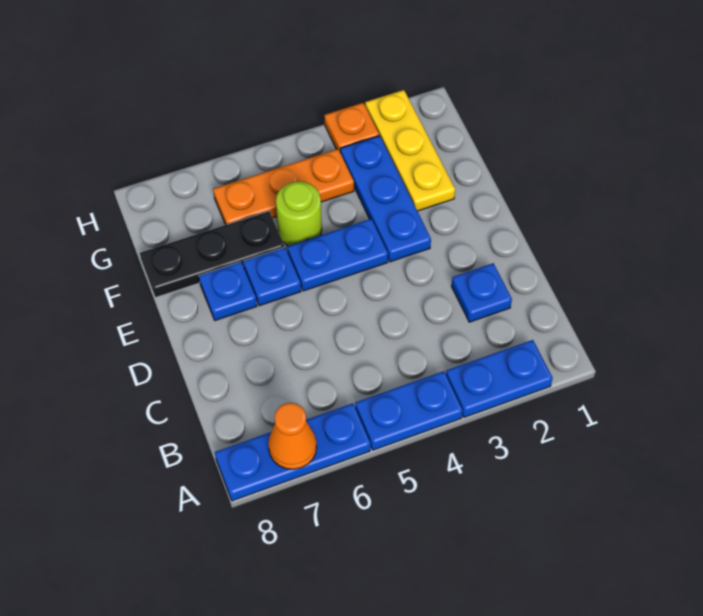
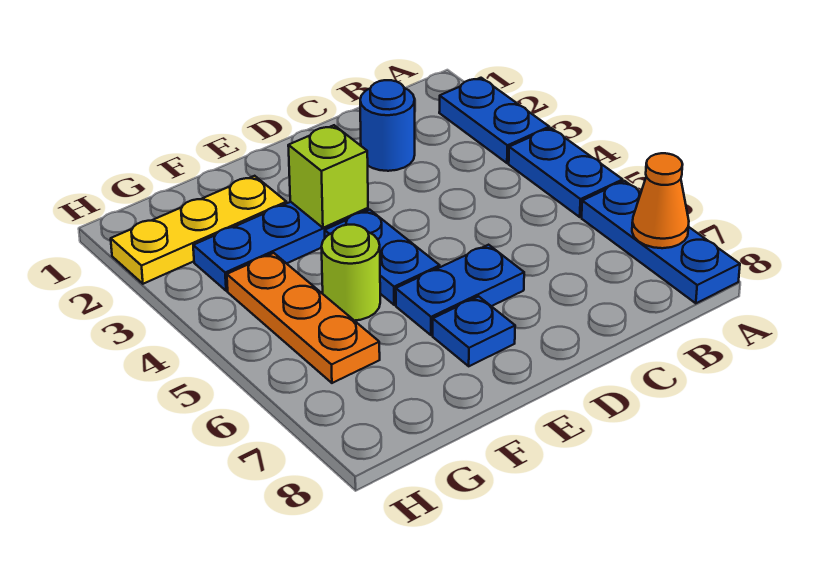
blue 1x1 plate [451,263,512,322] -> blue 1x1 round brick [360,80,415,171]
none -> lime 1x1 brick [288,125,368,228]
blue 1x1 plate [243,247,301,306] -> blue 1x2 plate [396,245,524,335]
black 1x3 plate [140,211,284,298] -> none
orange 1x1 plate [324,103,379,151] -> none

